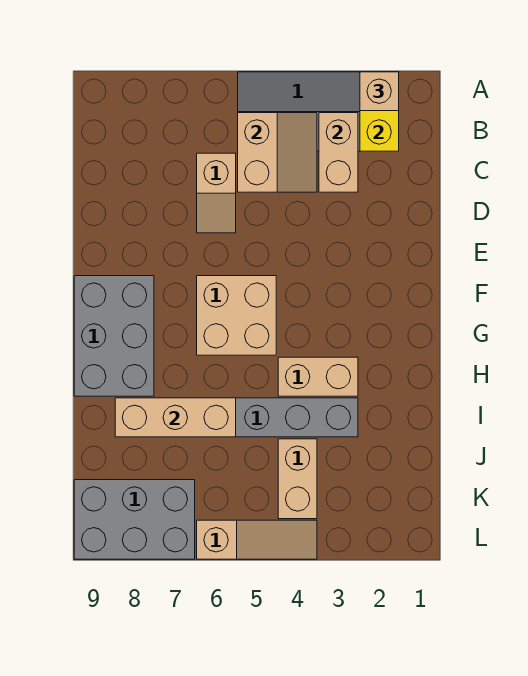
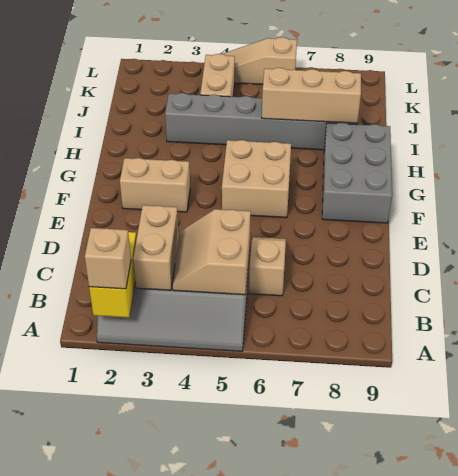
tan 1x2 brick [278,357,358,396] -> tan 1x2 brick moved to [120,158,190,212]
grey 2x3 brick [74,480,195,559] -> none

